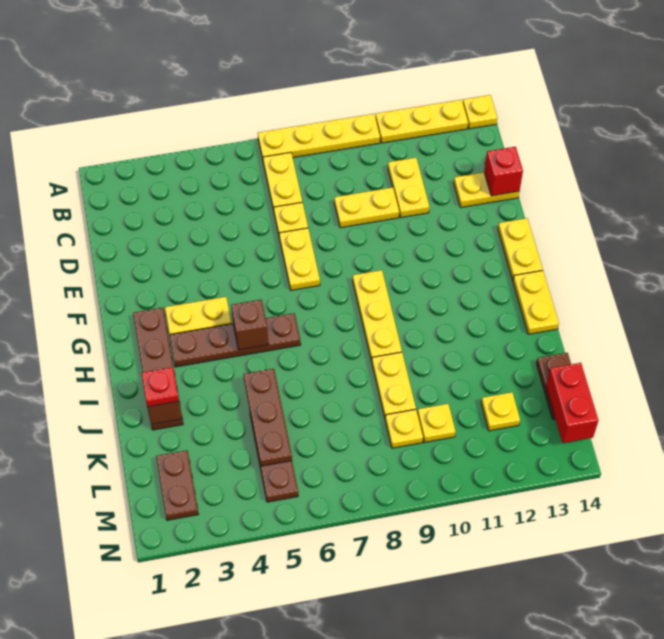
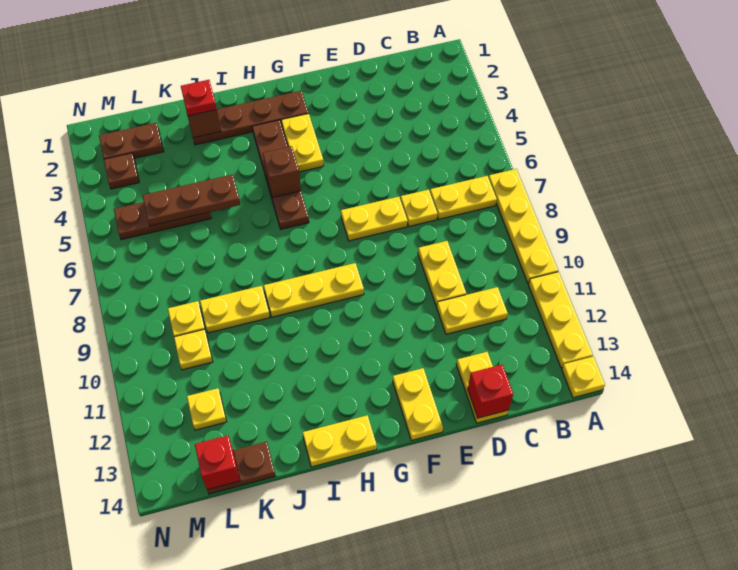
yellow 1x2 plate [498,218,543,280] -> yellow 1x2 plate turned to [393,368,443,440]
red 1x2 brick [546,363,598,443] -> red 1x1 brick [195,435,240,490]
none -> brown 1x1 plate [104,153,139,189]

